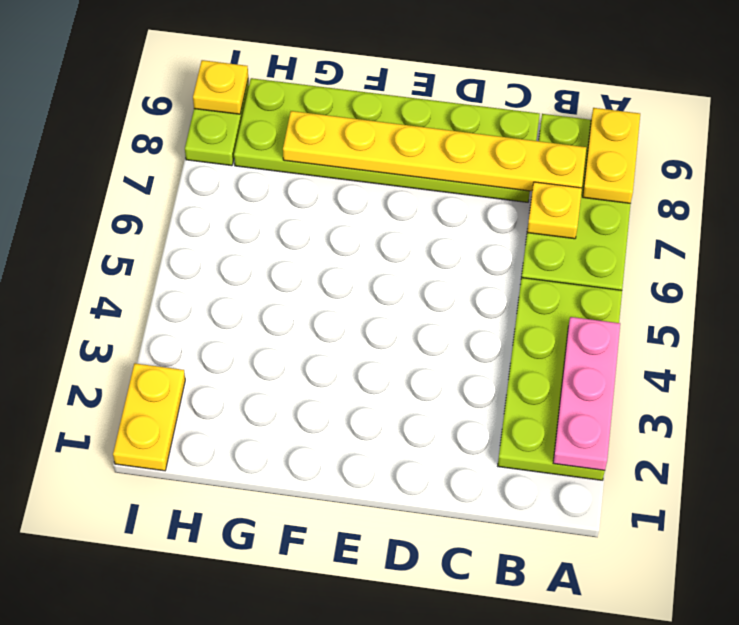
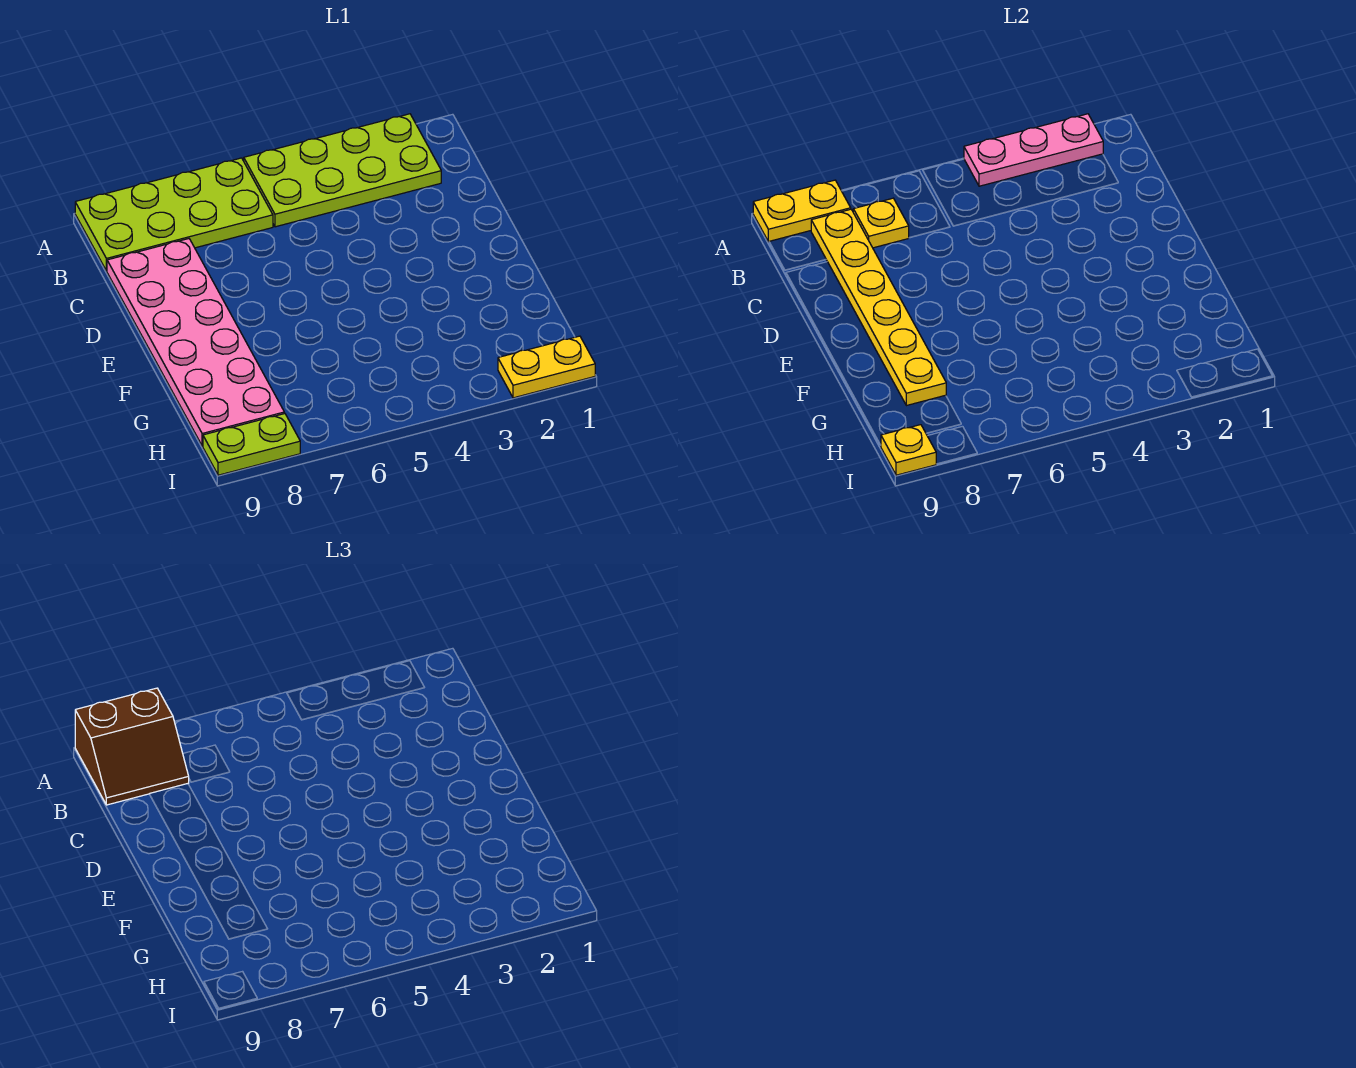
none -> brown 2x2 slope [75,688,189,805]
lime 2x6 plate [234,78,540,202] -> pink 2x6 plate [107,239,284,446]

